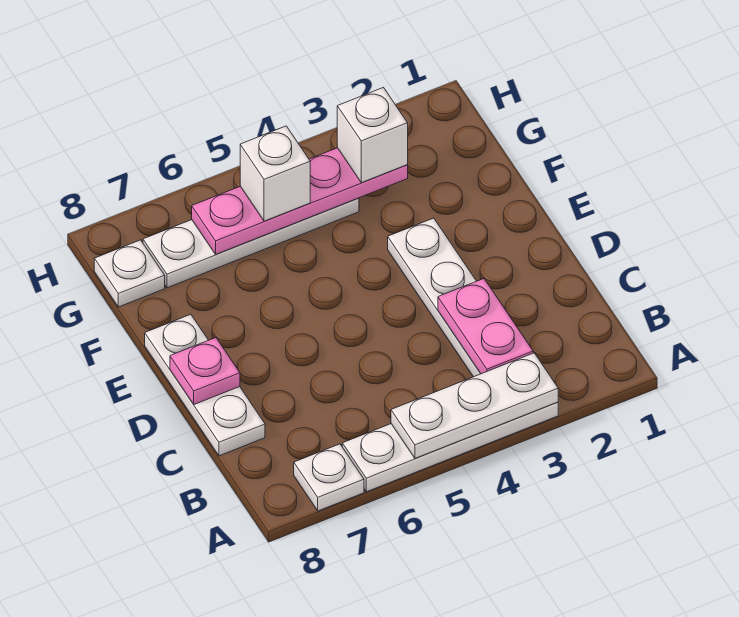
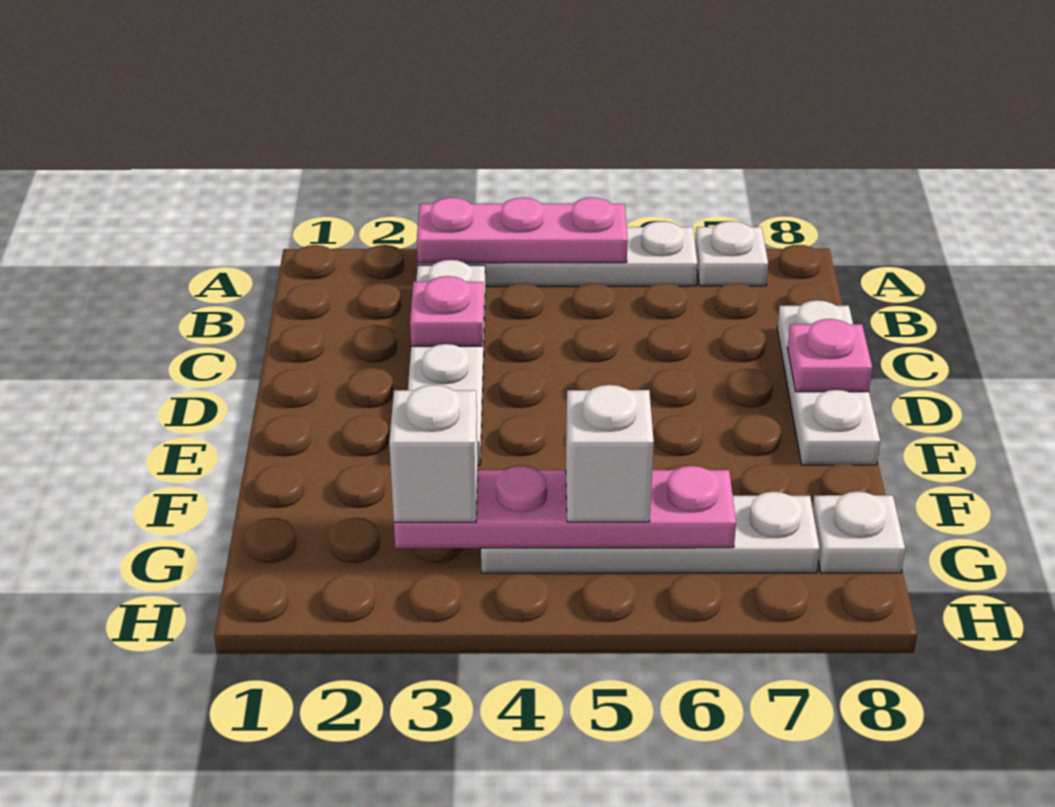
white 1x3 plate [391,353,558,459] -> pink 1x3 plate [417,197,628,263]
pink 1x2 plate [438,279,533,374] -> pink 1x1 plate [410,276,484,346]

